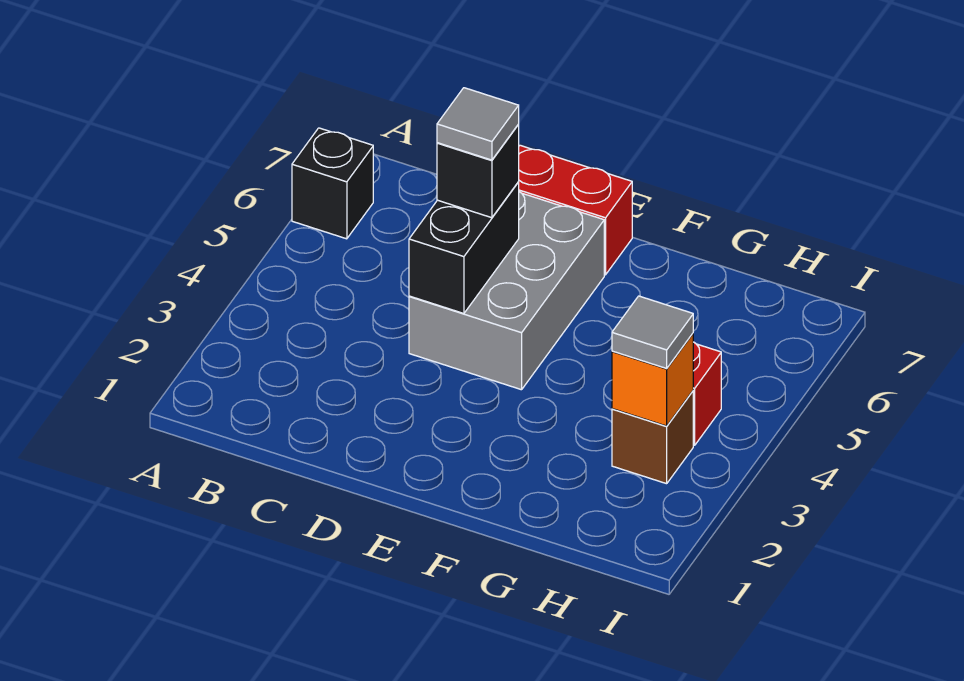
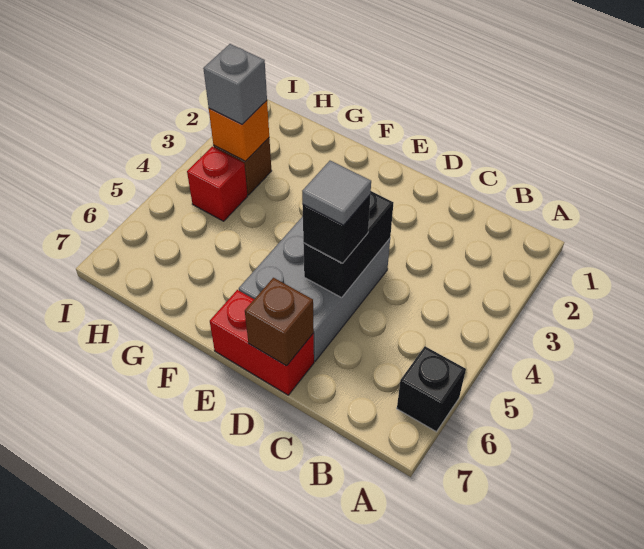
none -> brown 1x1 brick [245,278,314,366]
grey 1x1 tile [612,296,693,368] -> grey 1x1 brick [203,44,267,124]

